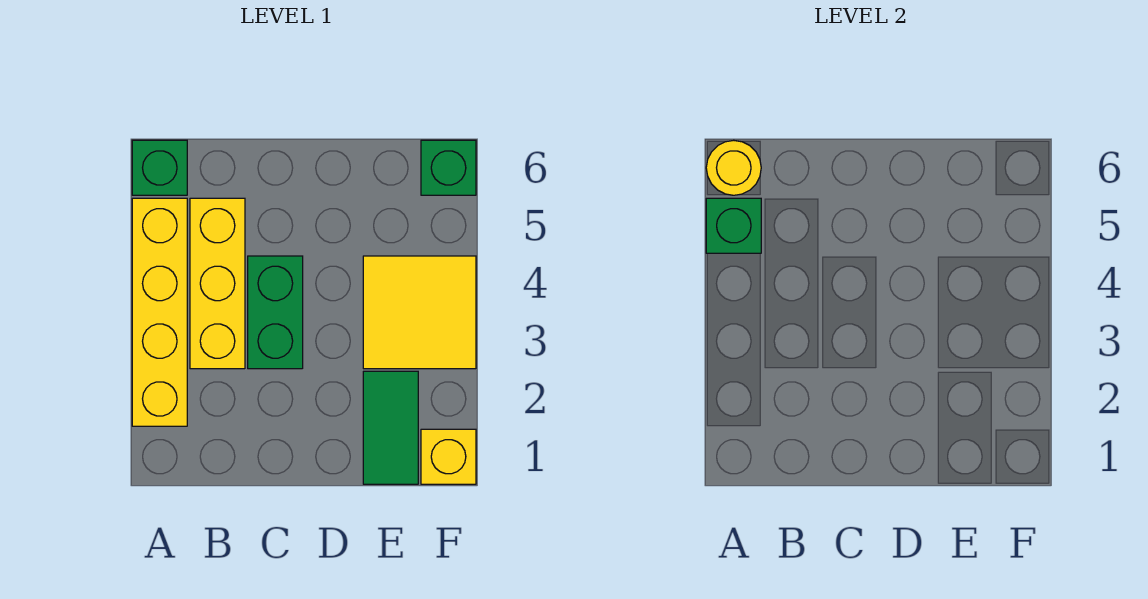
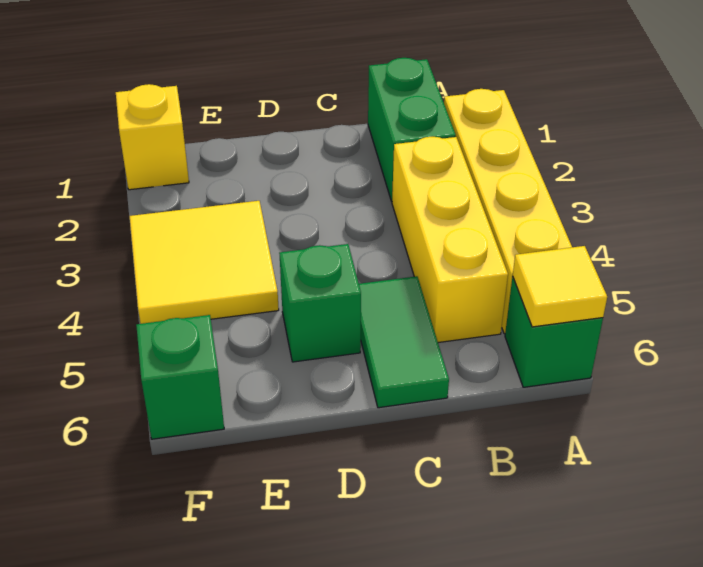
green 1x1 brick [706,198,761,253] -> green 1x1 brick moved to [279,244,361,362]
yellow 1x1 round brick [706,140,761,195] -> yellow 1x1 tile [513,246,607,327]
green 1x2 brick [248,256,303,369] -> green 1x2 brick moved to [368,58,456,201]
green 1x2 tile [363,371,418,484] -> green 1x2 tile moved to [359,276,449,408]

